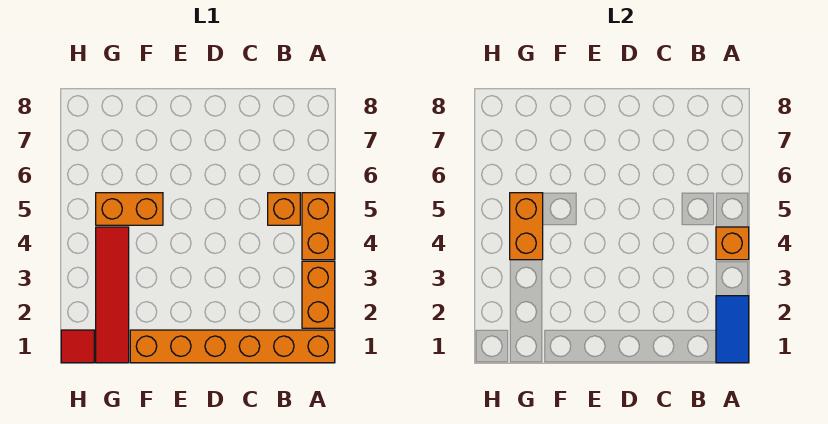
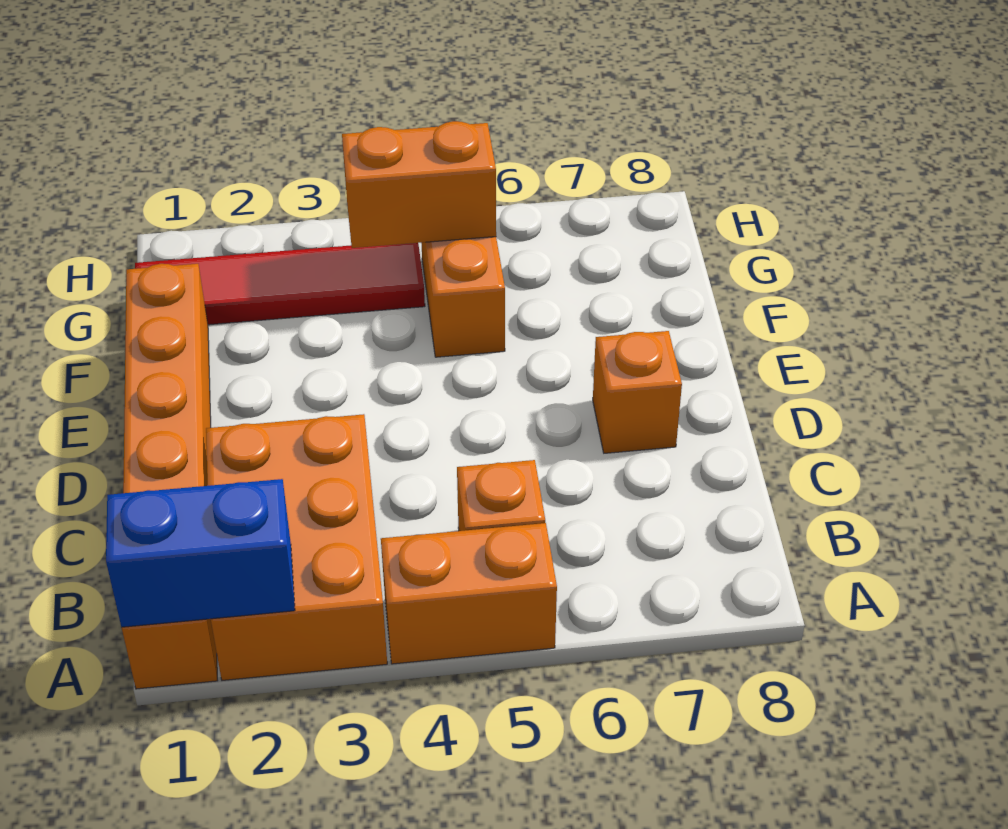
blue 1x2 tile [716,296,749,363] -> blue 1x2 brick [106,479,295,627]
orange 1x2 brick [302,261,335,328] -> orange 2x3 brick [206,414,387,680]
orange 1x1 brick [716,227,749,260] -> orange 1x1 brick moved to [593,331,682,453]
red 1x1 tile [61,330,94,363] -> none

